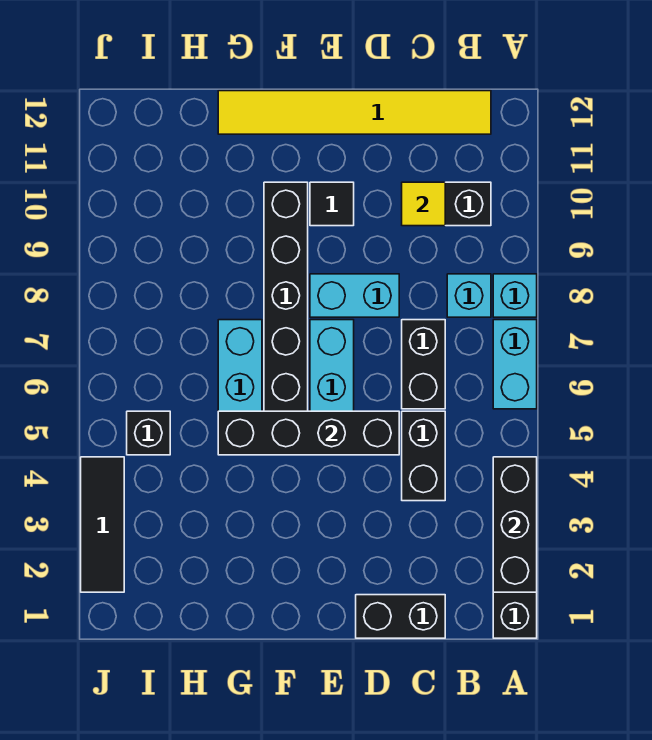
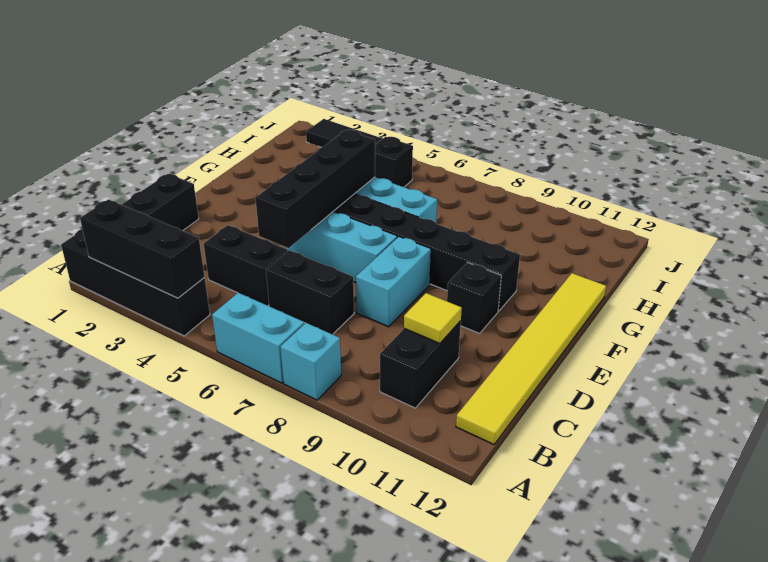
cyan 1x1 brick [447,274,491,317] -> none
black 1x1 tile [310,182,354,226] -> black 1x1 brick [447,262,501,334]

